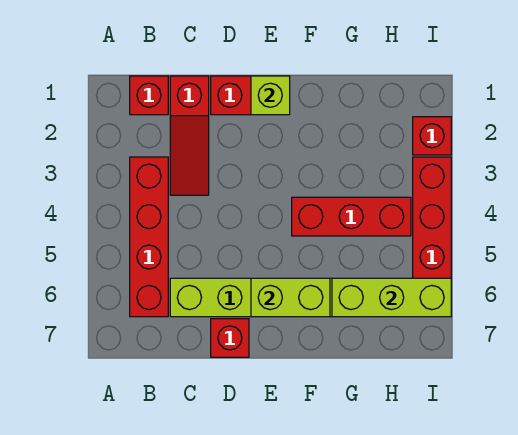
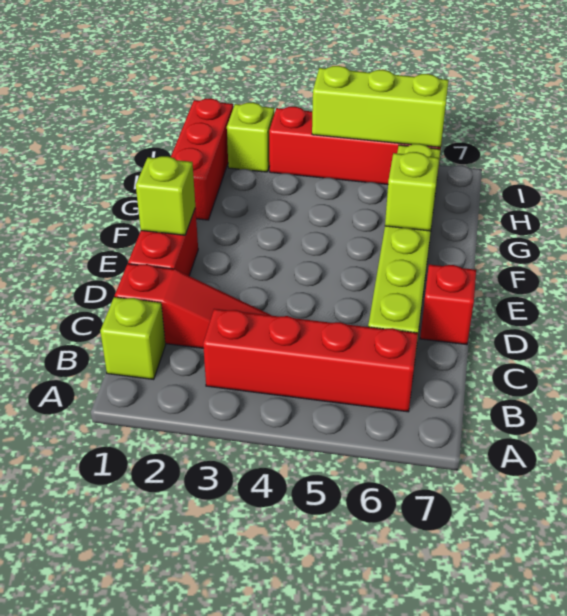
red 1x1 brick [130,76,168,115] -> lime 1x1 brick [100,297,165,379]
lime 1x2 brick [251,278,330,317] -> lime 1x1 brick [385,152,439,231]
red 1x3 brick [292,197,411,236] -> red 1x3 brick moved to [171,98,233,220]
lime 1x3 brick [332,278,451,317] -> lime 1x3 brick turned to [312,66,449,147]
red 1x1 brick [413,117,451,155] -> lime 1x1 brick [227,102,274,172]

